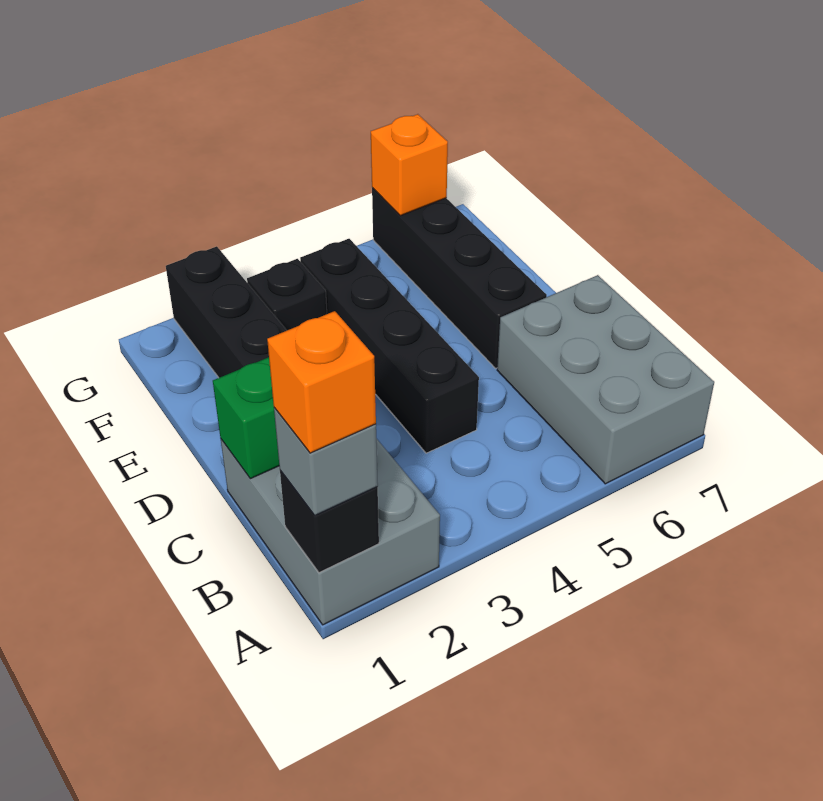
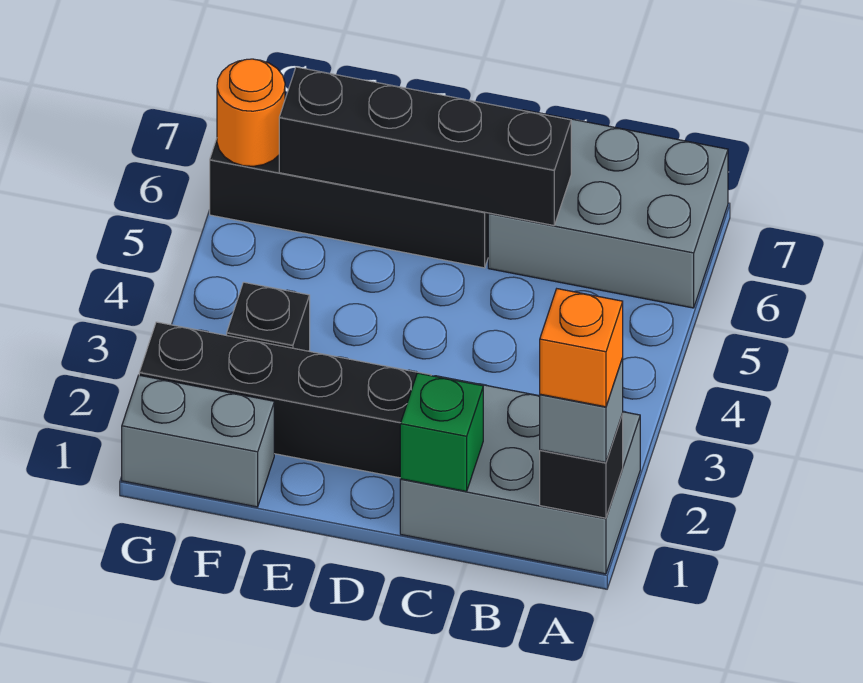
black 1x4 brick [300,239,479,453] -> black 1x4 brick moved to [279,67,571,225]
none -> grey 1x2 brick [122,375,274,507]
orange 1x1 brick [371,114,448,216] -> orange 1x1 round brick [217,59,285,166]

